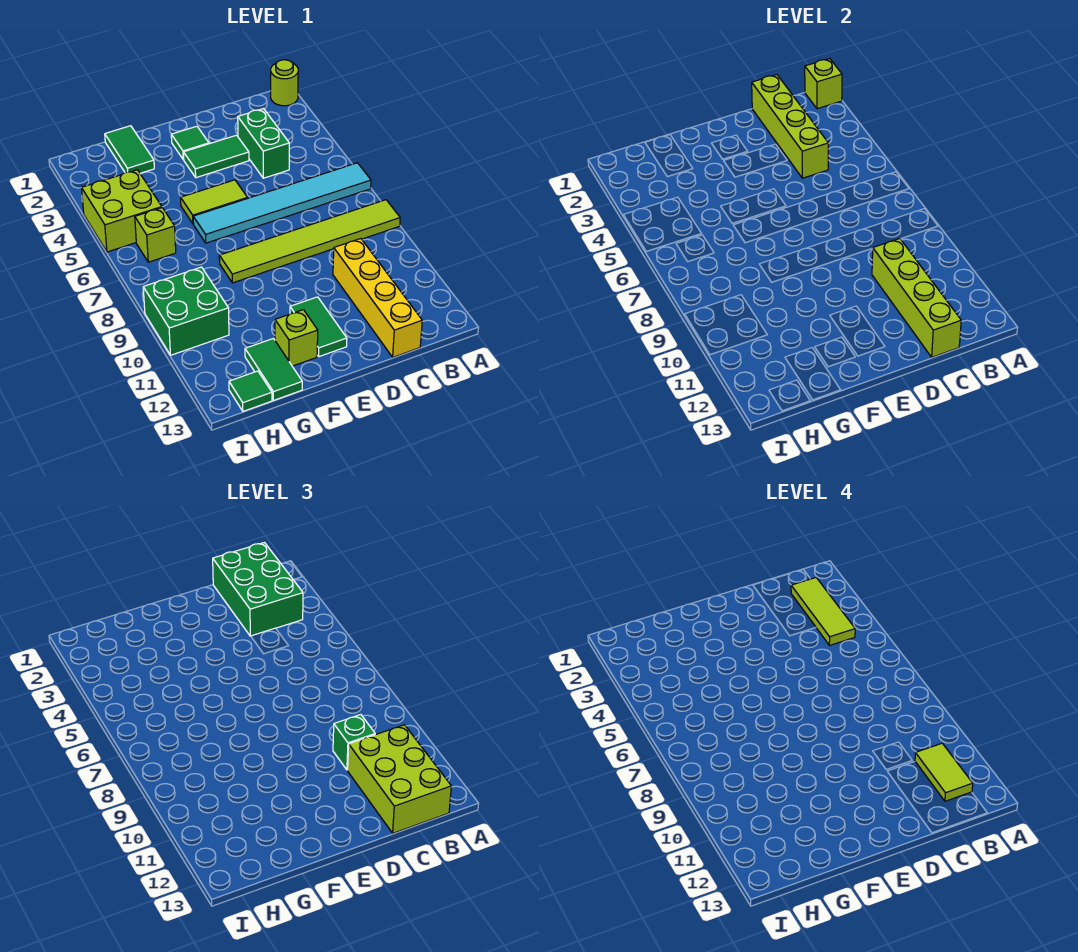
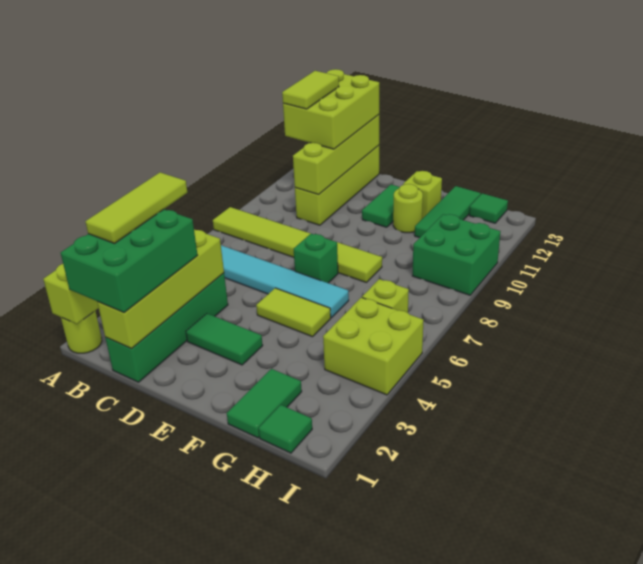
green 1x2 brick [238,109,289,178] -> green 1x4 brick [105,273,228,382]
yellow 1x4 brick [333,239,422,357] -> lime 1x4 brick [295,145,379,225]
green 1x1 brick [333,715,375,770] -> green 1x1 brick moved to [294,234,338,283]
green 1x1 tile [171,126,209,159] -> green 1x1 tile moved to [259,405,312,453]
none -> lime 1x1 round brick [393,184,423,233]
green 1x2 tile [245,339,302,400] -> green 1x3 tile [415,186,481,238]

